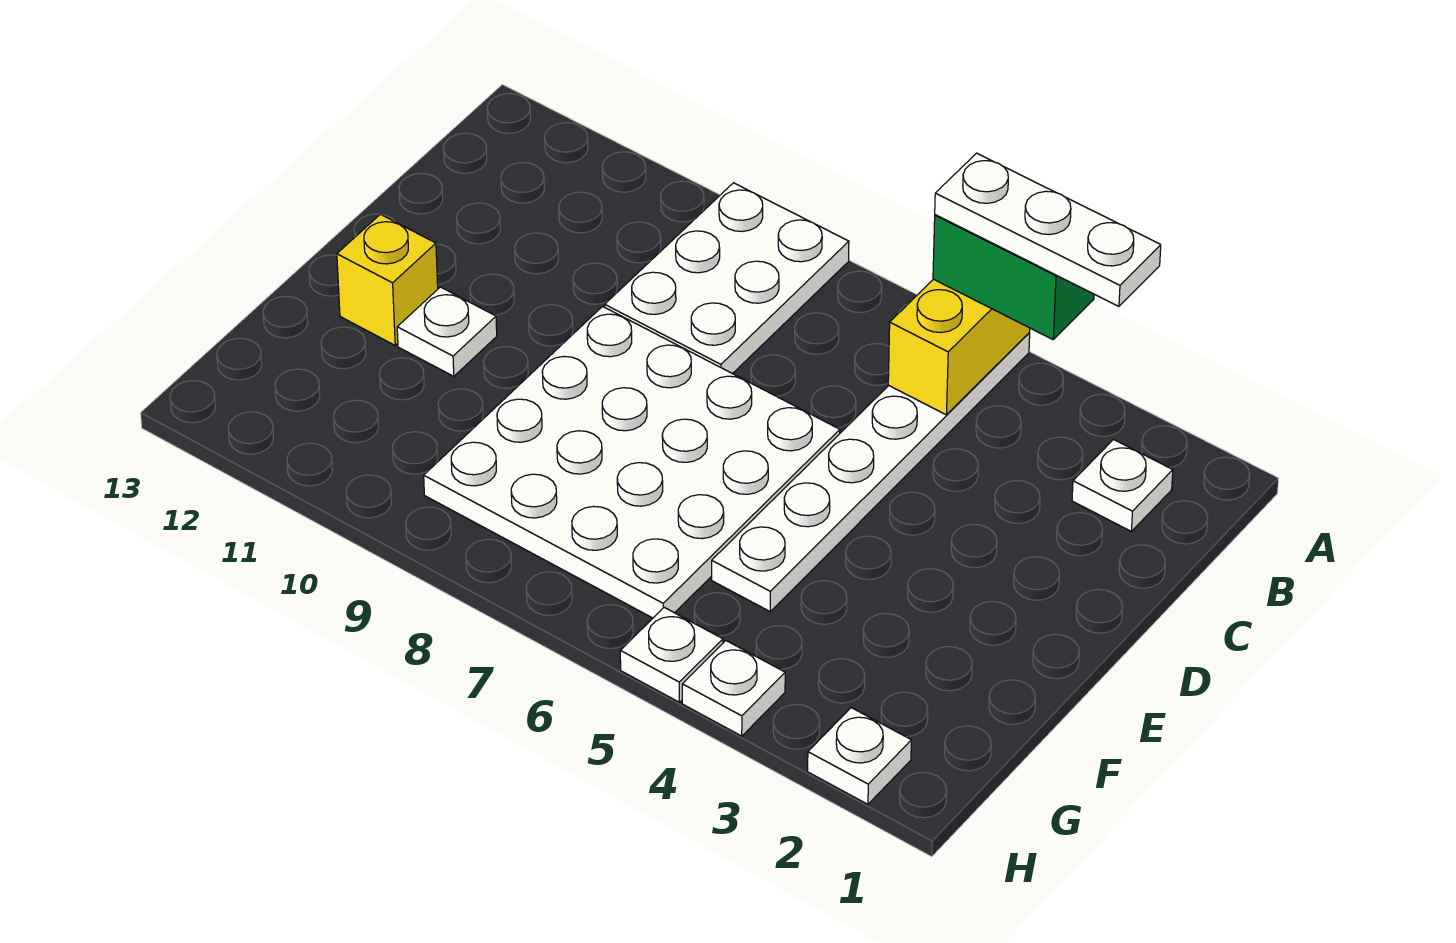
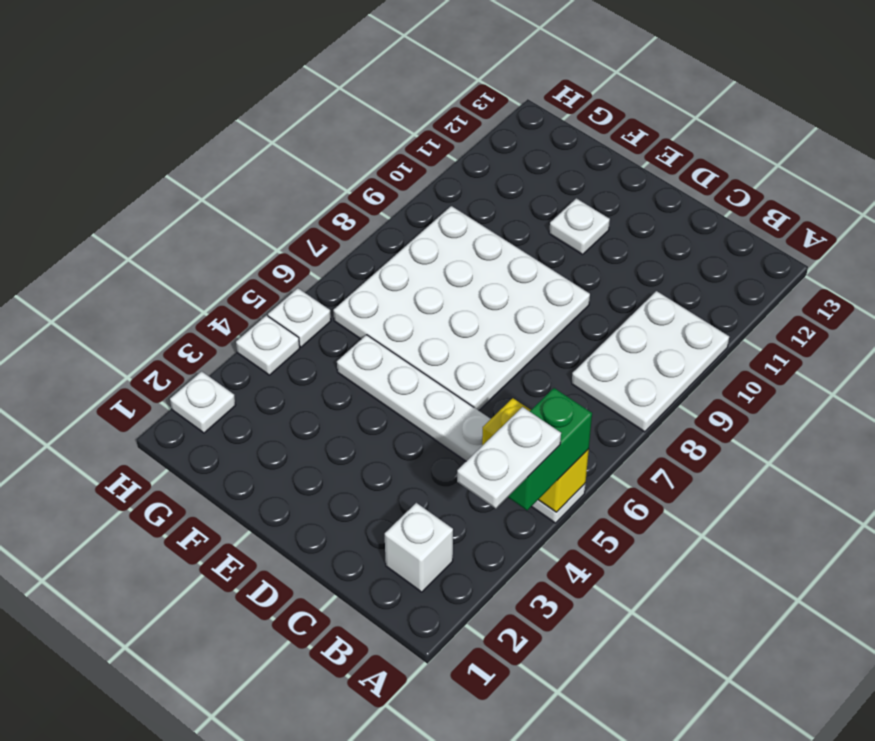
white 1x3 plate [935,153,1161,306] -> white 1x2 plate [457,407,561,509]
white 2x3 plate [605,183,849,374] -> white 2x3 plate turned to [572,291,729,432]
white 1x1 plate [1072,439,1173,531] -> white 1x1 brick [385,503,453,592]
yellow 1x1 brick [337,214,438,345] -> none

